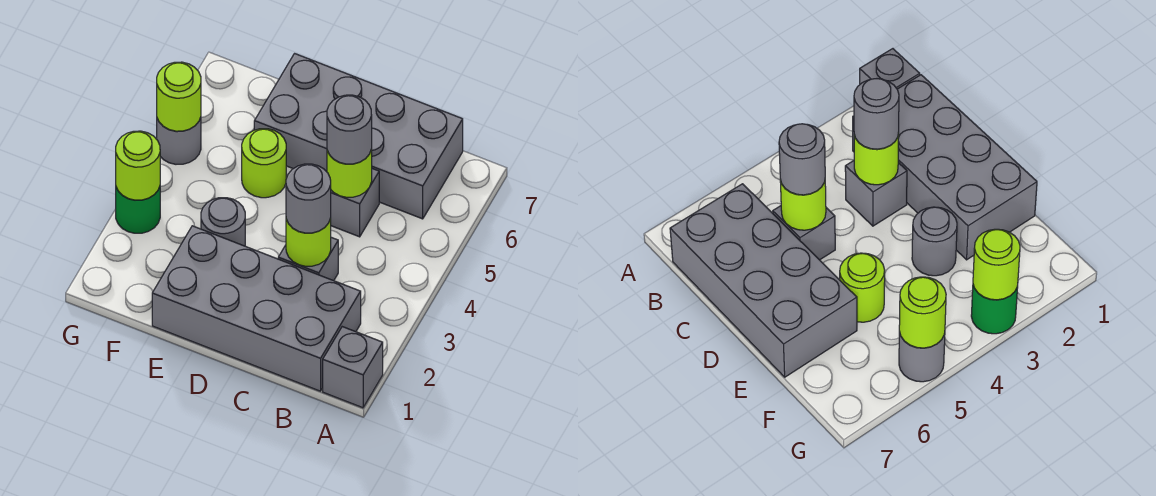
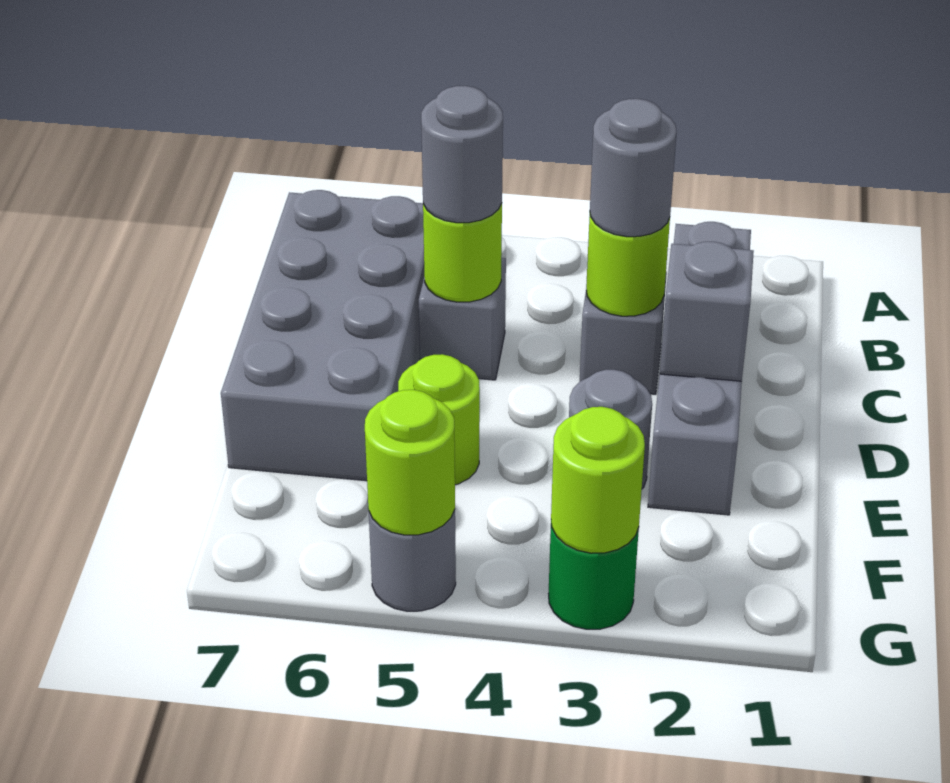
grey 1x1 brick [323,327,383,408] -> grey 1x1 brick moved to [660,242,754,381]
grey 2x4 brick [152,226,361,391] -> grey 1x4 brick [648,222,751,515]

